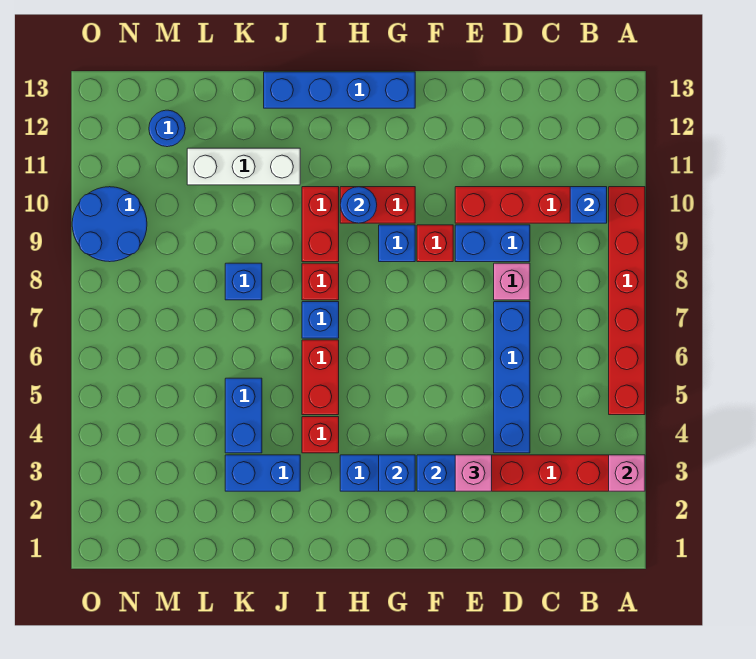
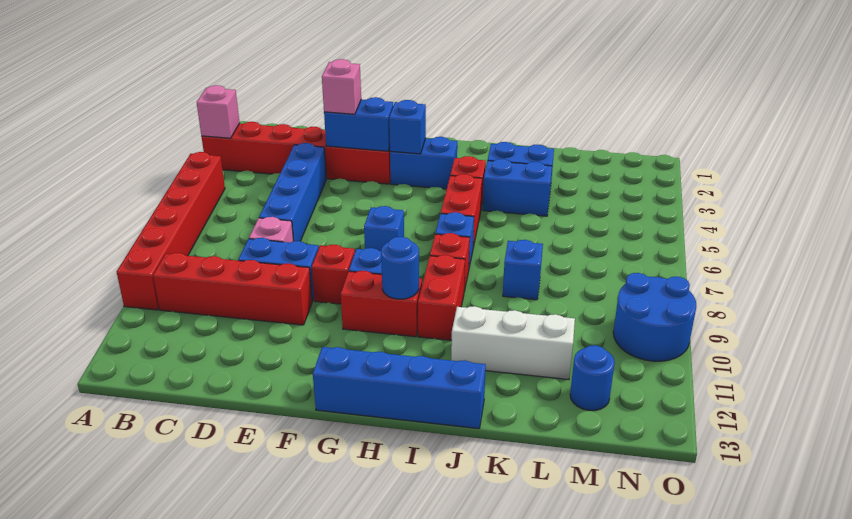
blue 1x1 brick [570,187,607,223] -> blue 1x1 brick moved to [364,206,404,251]
blue 1x2 brick [225,378,262,453] -> blue 1x2 brick turned to [483,159,552,216]

